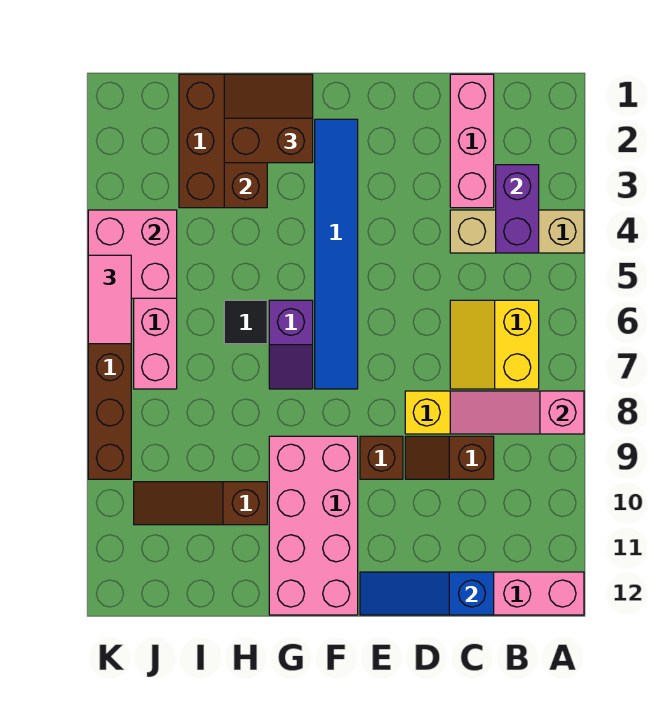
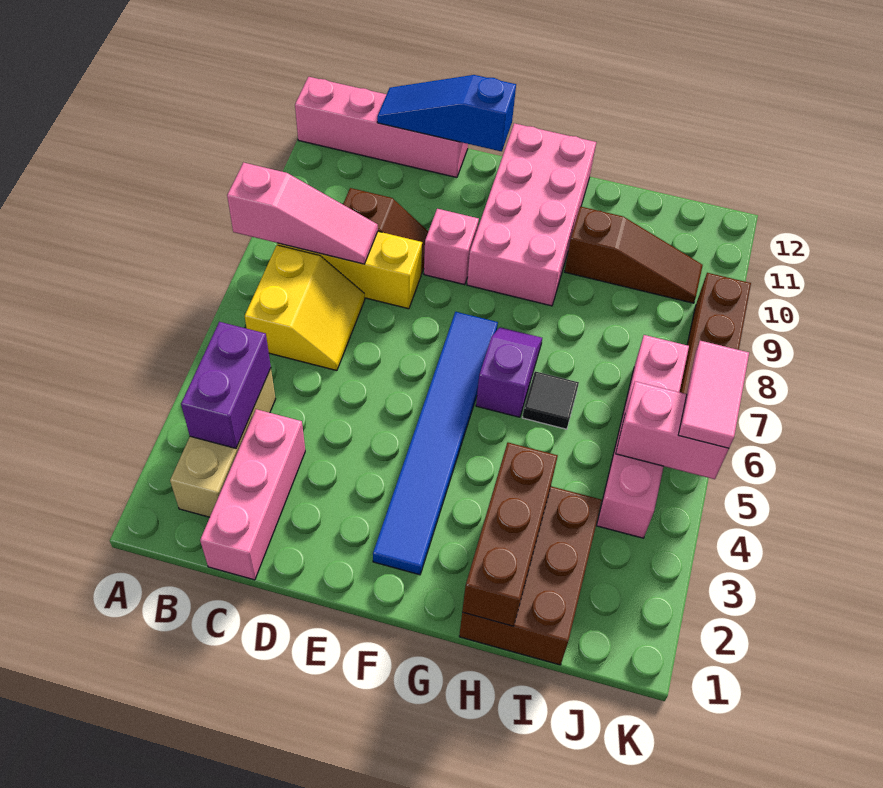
tan 1x3 brick [450,210,584,253] -> tan 1x3 brick turned to [170,368,275,517]
blue 1x3 slope [360,572,494,615] -> blue 1x3 slope turned to [377,75,516,152]
brown 1x1 brick [360,436,403,479] -> pink 1x1 brick [424,209,479,285]
brown 2x2 slope [224,74,313,163] -> none
pink 2x2 brick [88,210,177,298] -> pink 1x2 brick [616,381,729,479]

